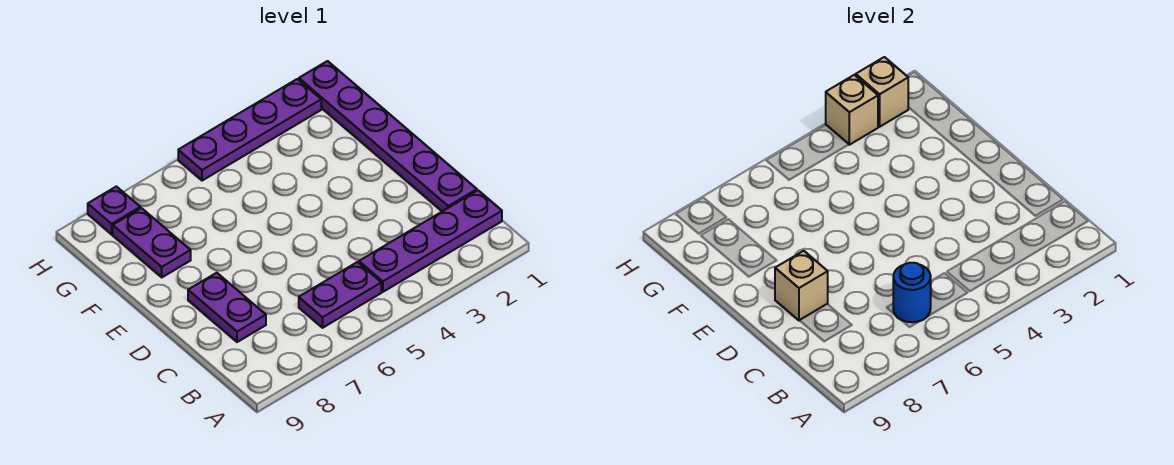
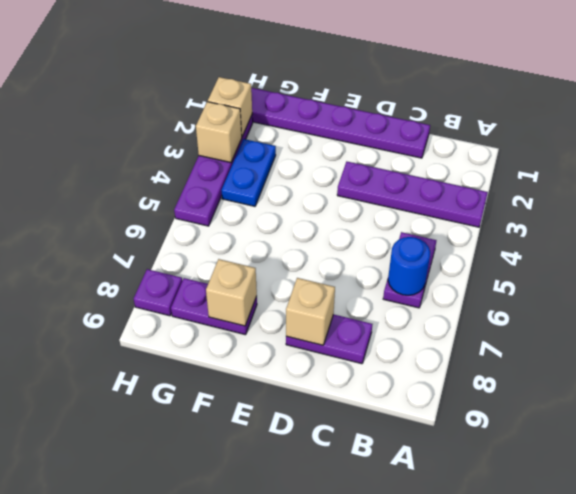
purple 1x4 plate [359,190,502,292] -> purple 1x4 plate turned to [337,162,488,227]
none -> tan 1x1 brick [206,259,257,326]
none -> blue 1x2 plate [221,139,276,206]

